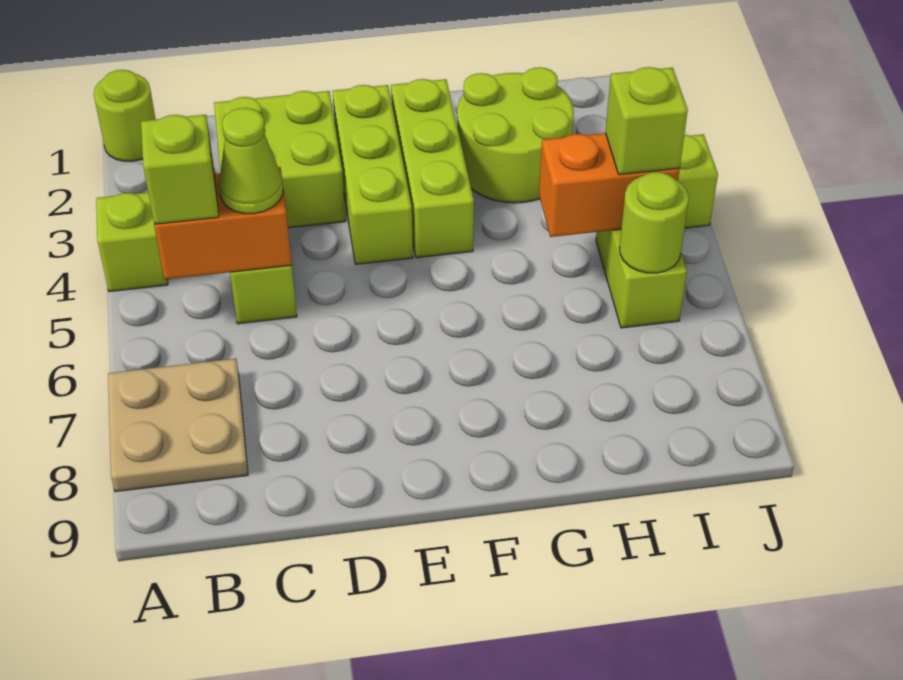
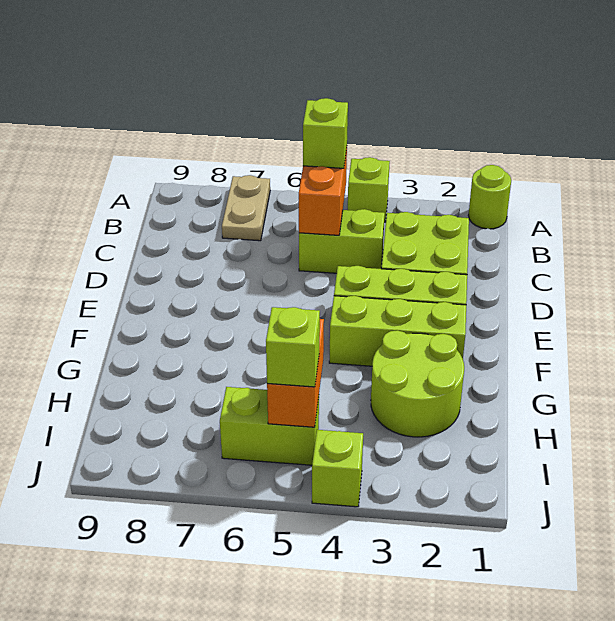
tan 2x2 plate [108,358,248,492] -> tan 1x2 plate [222,175,270,241]
lime 1x1 cone [219,108,283,214] -> none
lime 1x1 round brick [619,172,689,273] -> none

